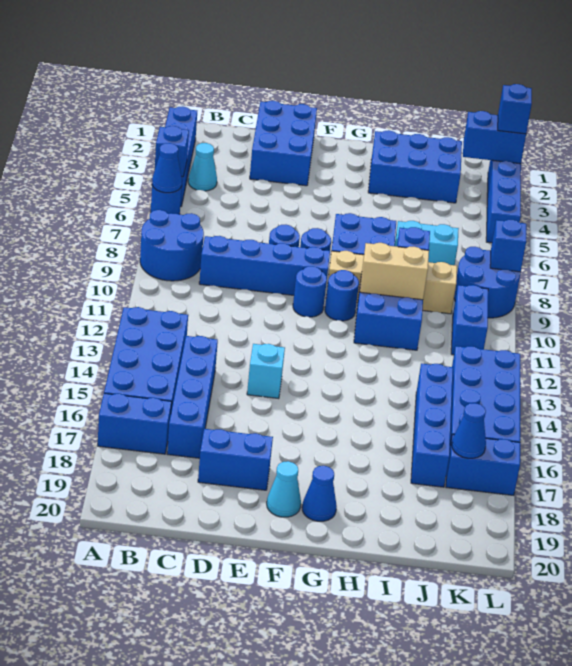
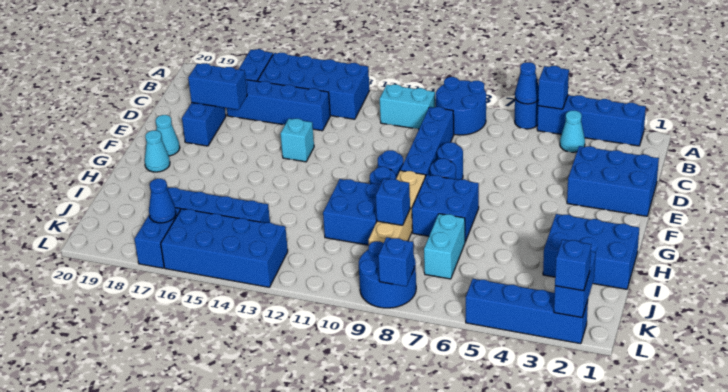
none -> cyan 1x2 brick [380,84,435,129]
blue 1x1 cone [302,466,337,521] -> cyan 1x1 cone [145,130,170,172]
blue 2x3 brick [368,130,462,203] -> blue 2x3 brick turned to [543,214,639,289]
tan 1x2 brick [360,243,429,300] -> none
blue 1x2 brick [451,285,488,355] -> blue 1x2 brick moved to [188,63,247,110]

